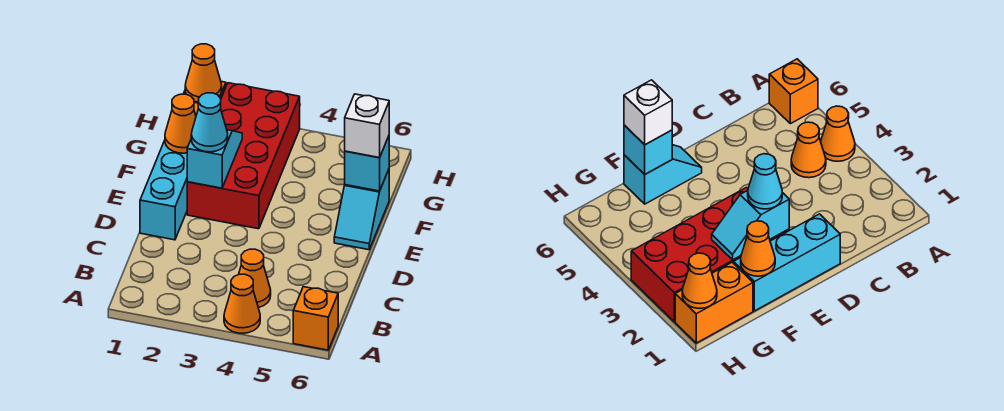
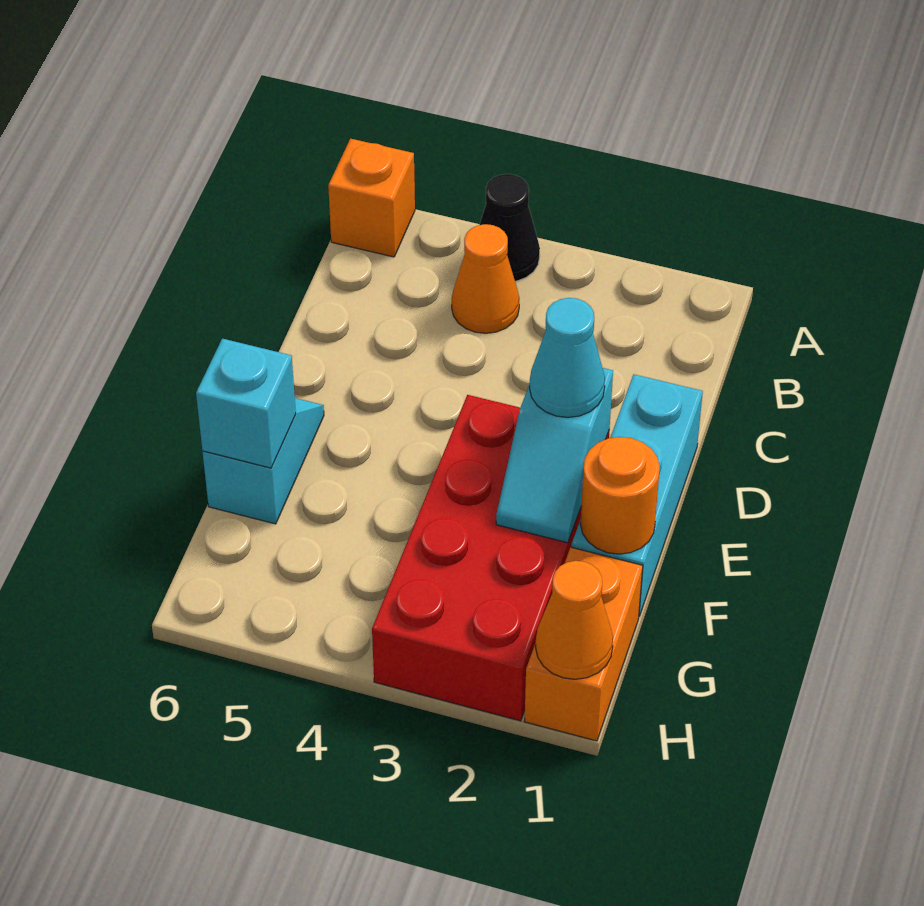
orange 1x1 cone [224,274,260,333] -> black 1x1 cone [480,174,540,281]
orange 1x1 cone [165,94,196,153] -> orange 1x1 round brick [580,437,660,554]
white 1x1 brick [345,94,389,158] -> none

